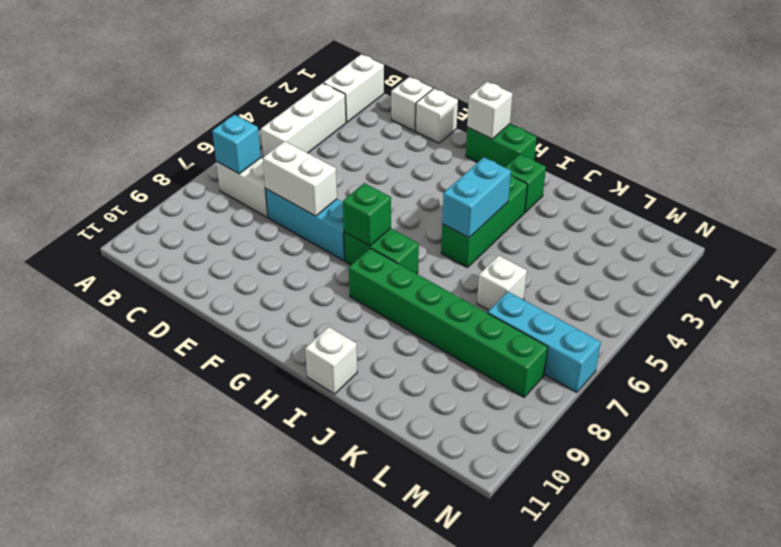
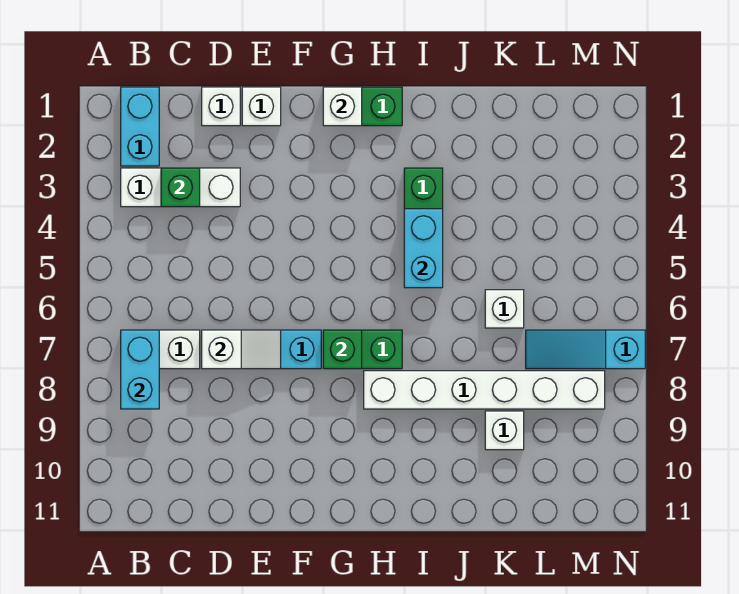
white 1x2 brick [323,54,384,122] -> cyan 1x2 brick [121,87,159,166]
white 1x3 brick [261,83,346,157] -> white 1x3 brick turned to [121,168,240,207]
cyan 1x1 brick [212,115,261,174] -> cyan 1x2 brick [121,330,159,409]
white 1x2 brick [263,141,337,216] -> white 1x2 slope [202,330,281,369]
green 1x6 brick [349,248,548,397] -> white 1x6 brick [364,371,605,409]
green 1x1 brick [505,154,546,212] -> green 1x1 brick moved to [161,168,200,207]
white 1x1 brick [305,327,357,394] -> white 1x1 brick moved to [485,411,524,450]
cyan 1x3 brick [488,292,601,393] -> cyan 1x3 slope [526,330,645,369]

